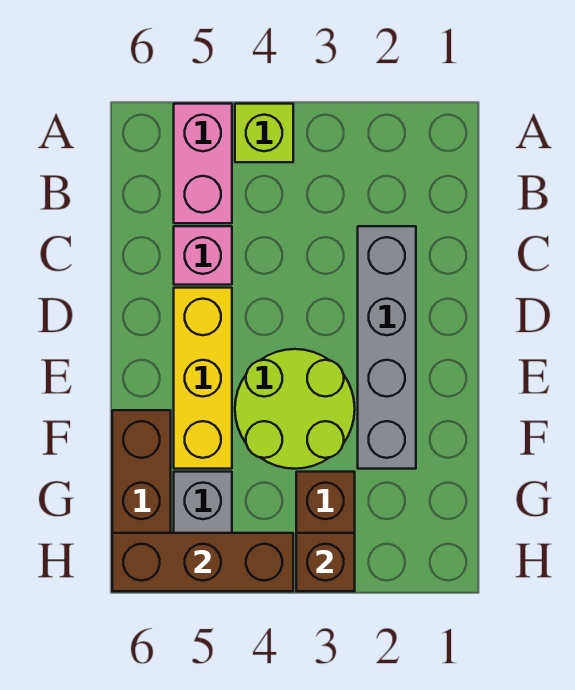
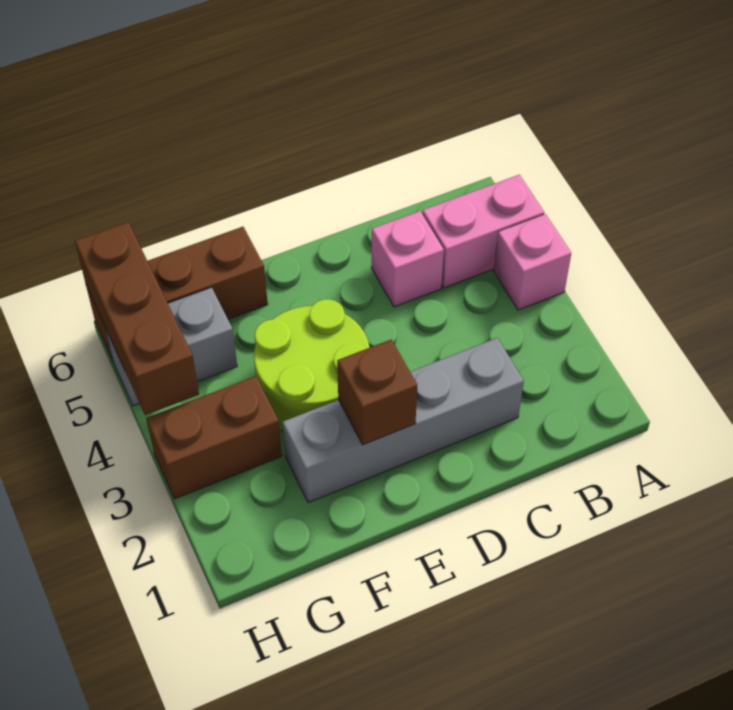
lime 1x1 brick [235,104,293,162] -> pink 1x1 brick [494,214,571,310]
yellow 1x3 brick [174,288,232,469] -> none
brown 1x1 brick [296,533,355,591] -> brown 1x1 brick moved to [337,339,417,445]

